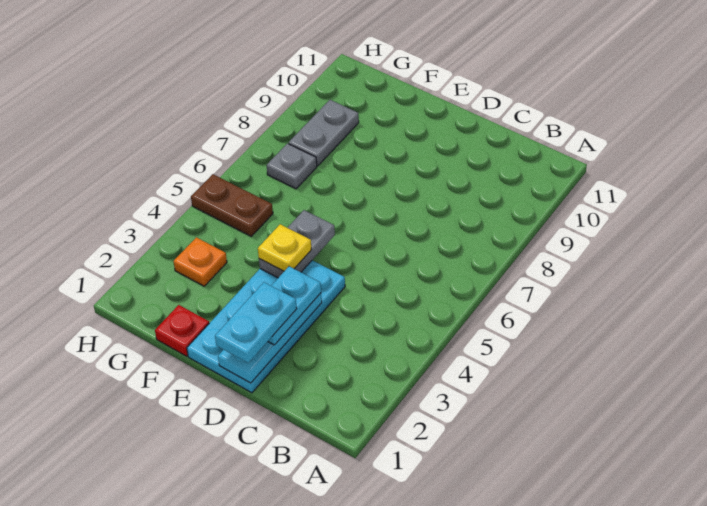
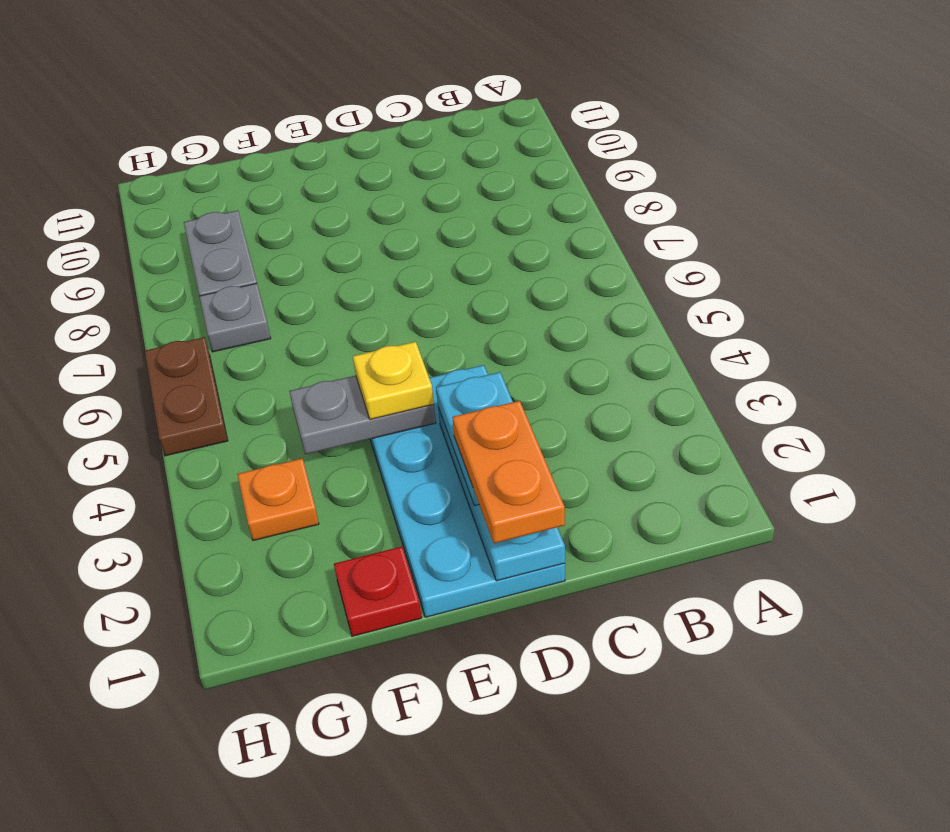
cyan 1x2 plate [215,282,297,363] -> orange 1x2 plate [452,401,565,543]
grey 1x2 plate [259,210,335,278] -> grey 1x2 plate turned to [289,375,436,454]
brown 1x2 plate [191,174,273,236] -> brown 1x2 plate turned to [145,337,228,456]

